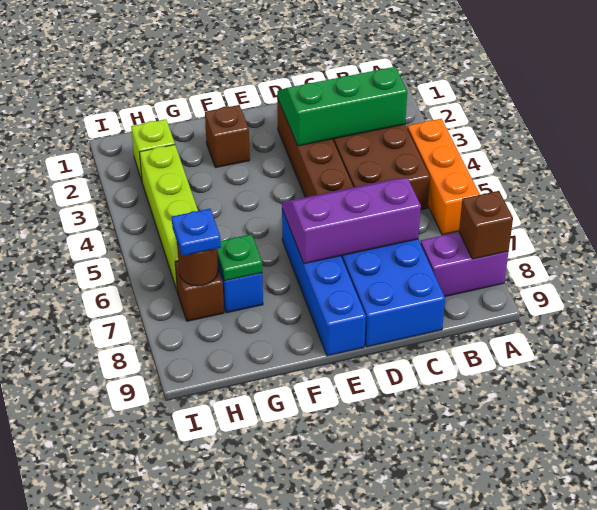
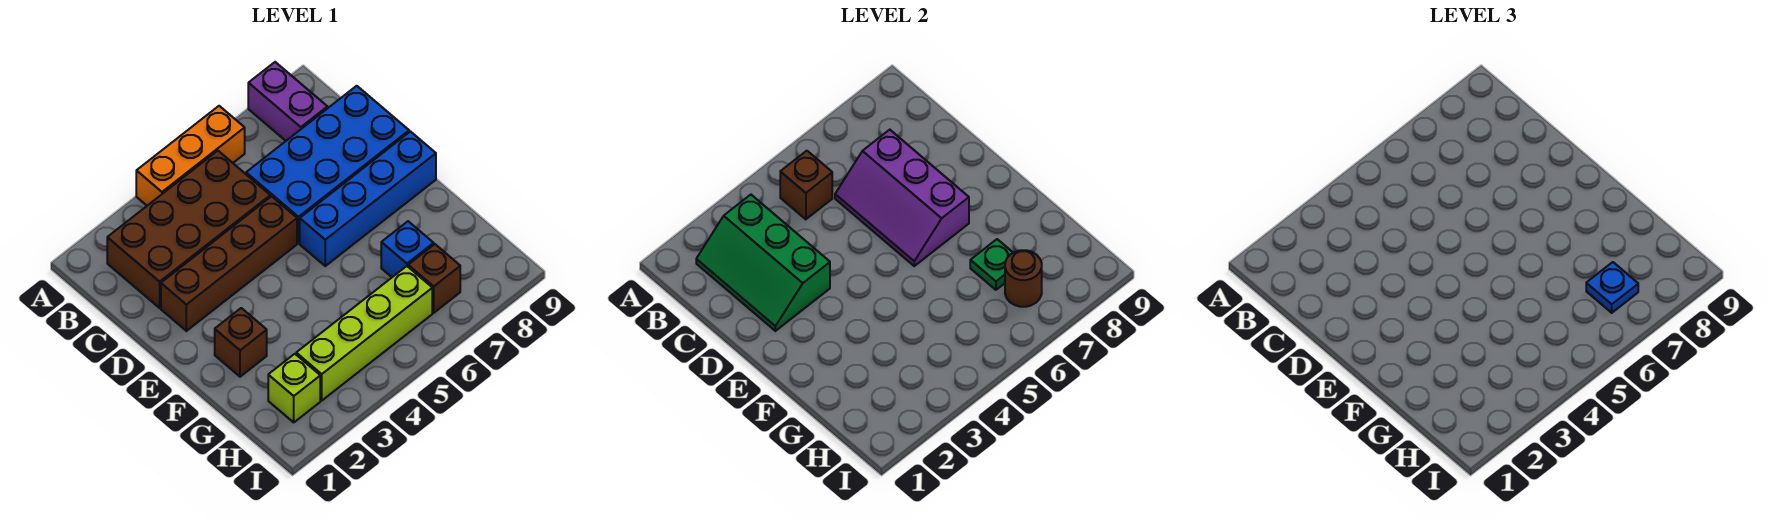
brown 1x1 brick [459,191,513,259] -> brown 1x1 brick moved to [780,151,832,219]

